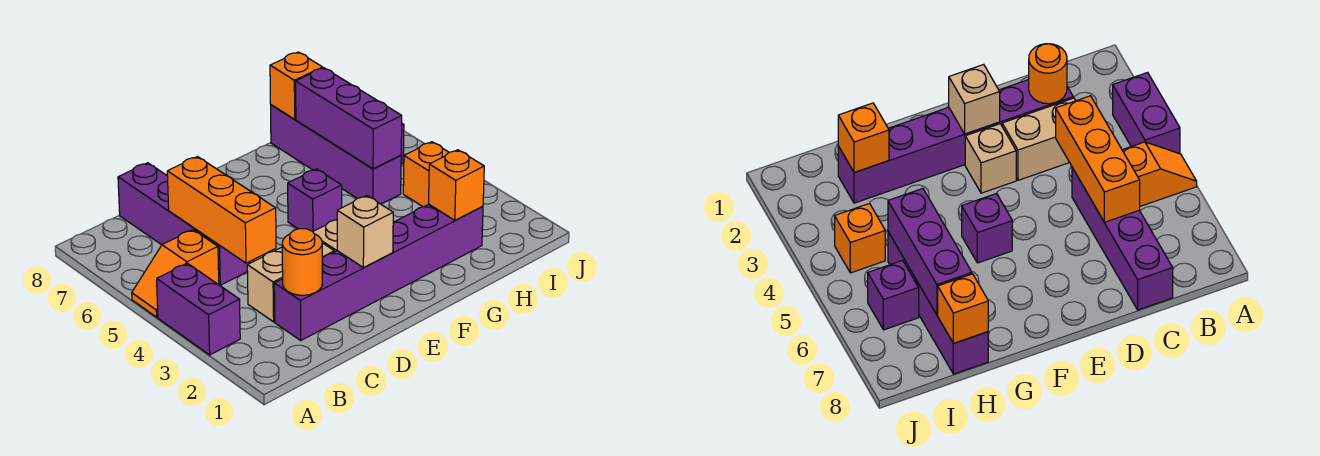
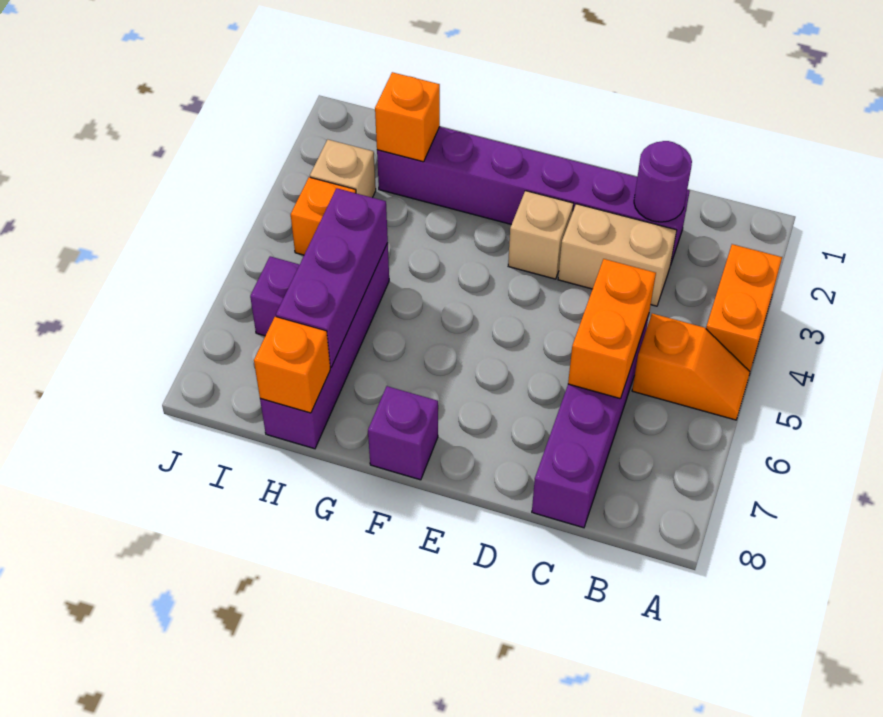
purple 1x2 brick [157,263,240,355] -> orange 1x2 brick [706,244,782,371]
orange 1x1 round brick [282,229,322,295] -> purple 1x1 round brick [634,141,692,222]
orange 1x3 brick [167,157,276,263] -> orange 1x2 brick [568,259,656,399]
tan 1x1 brick [337,196,393,268] -> tan 1x1 brick moved to [310,140,376,198]
purple 1x1 brick [288,169,342,232] -> purple 1x1 brick moved to [368,386,438,480]

